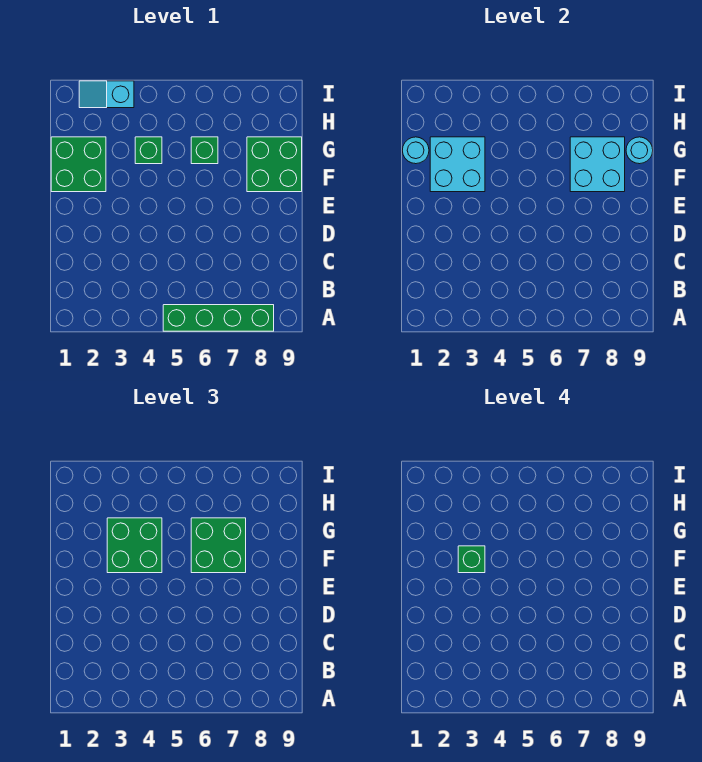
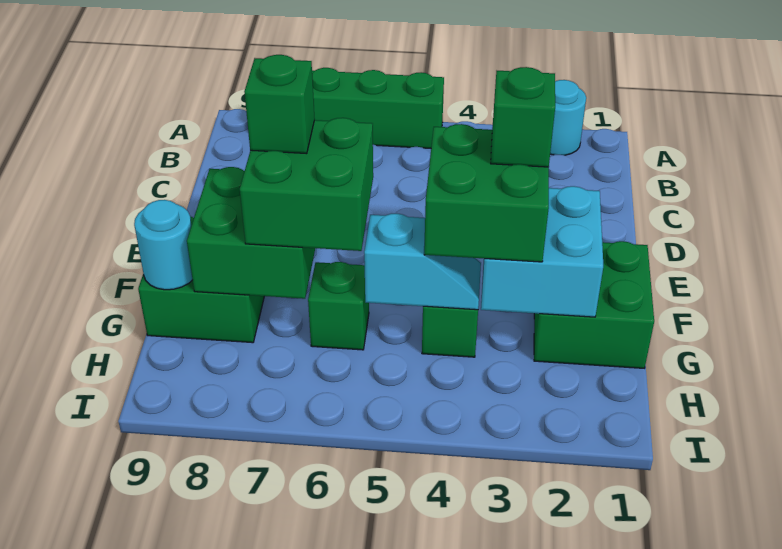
cyan 2x2 brick [570,137,625,192] -> green 2x2 brick [187,167,315,299]
none -> green 1x1 brick [244,55,315,154]
cyan 1x1 round brick [402,137,429,164] -> cyan 1x1 round brick moved to [550,80,586,155]
cyan 1x2 slope [79,81,134,108] -> cyan 1x2 slope moved to [364,214,481,310]

